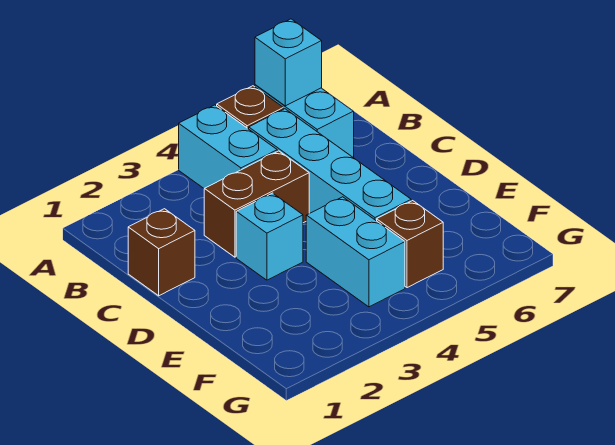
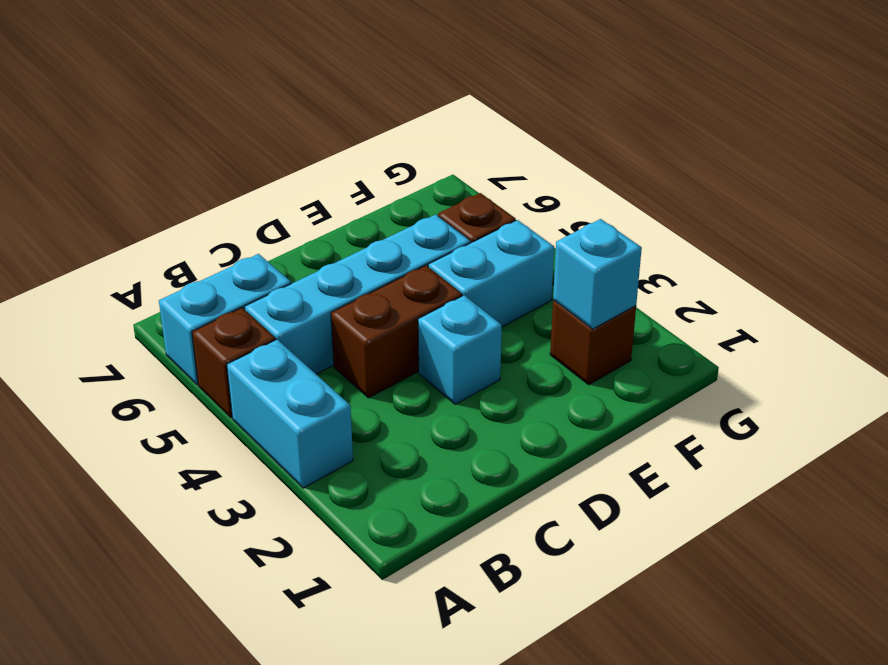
cyan 1x2 brick [179,105,277,189] -> cyan 1x2 brick turned to [227,340,353,488]
cyan 1x1 brick [255,19,322,106] -> cyan 1x1 brick moved to [553,219,642,329]
brown 1x1 brick [128,209,195,296] -> brown 1x1 brick moved to [550,300,636,385]
brown 1x2 brick [204,151,309,257] -> brown 1x2 brick turned to [331,266,462,398]

